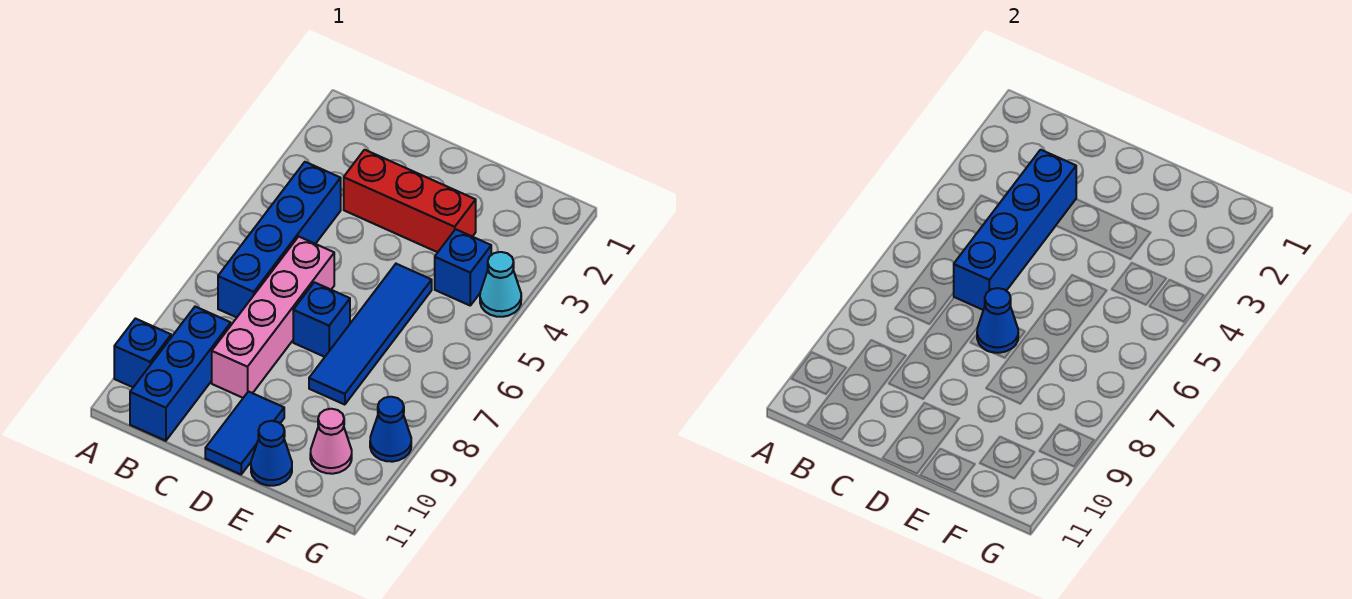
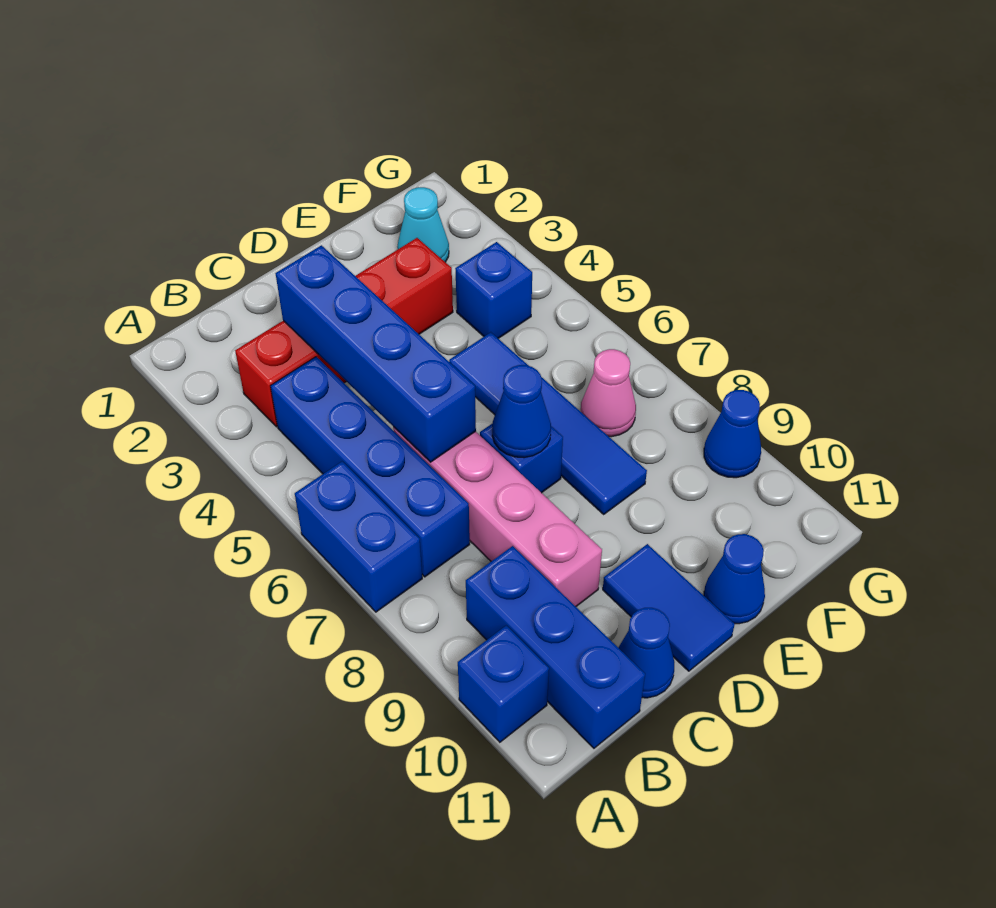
none -> blue 1x2 brick [295,461,422,612]
red 1x3 brick [344,150,476,252] -> red 1x4 brick [235,238,453,427]
none -> blue 1x1 cone [618,608,674,698]
pink 1x1 cone [310,409,352,474] -> pink 1x1 cone moved to [581,349,636,437]
cyan 1x1 cone [480,252,521,317] -> cyan 1x1 cone moved to [397,187,449,262]

